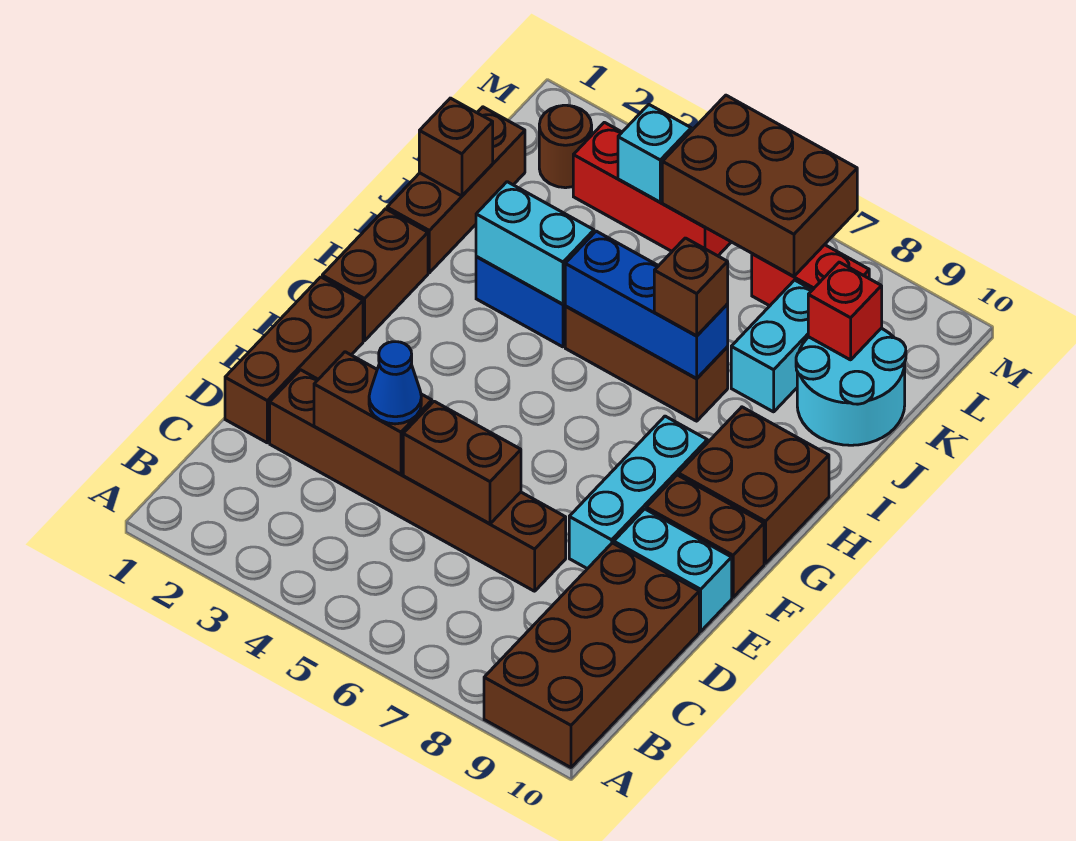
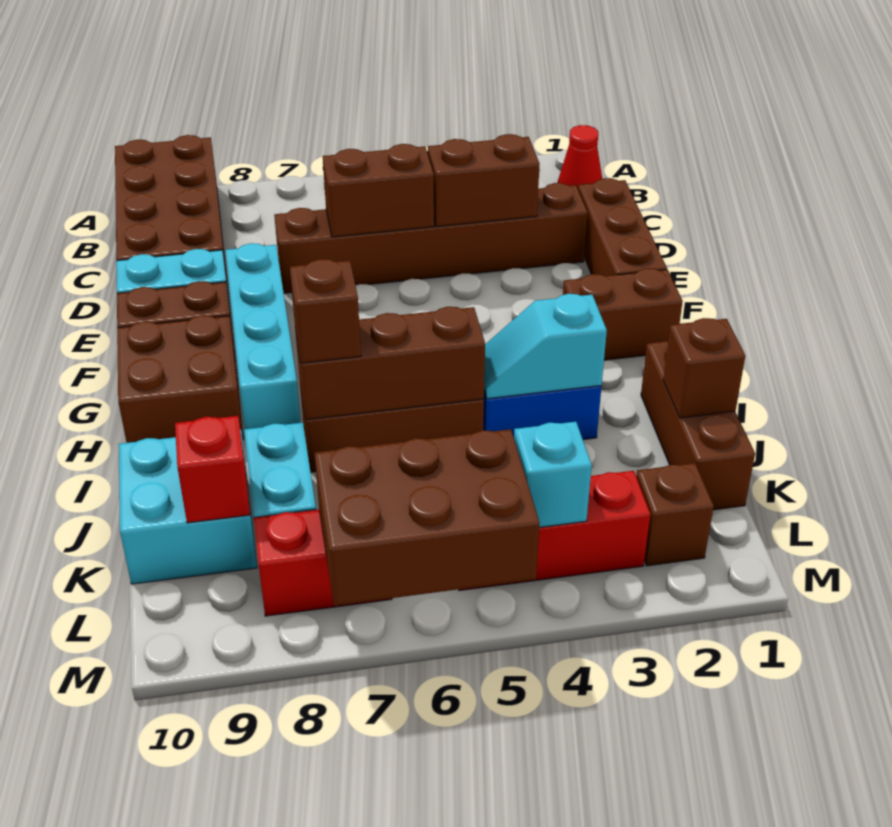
none -> red 1x1 cone [558,125,602,188]
blue 1x1 cone [369,342,421,424] -> none
cyan 1x3 brick [569,416,707,569] -> cyan 1x4 brick [225,243,300,429]
brown 1x2 brick [322,209,428,341] -> brown 1x2 brick turned to [563,268,683,360]
cyan 1x2 brick [476,182,594,304] -> cyan 1x2 slope [484,294,607,399]
blue 1x3 brick [565,231,728,379] -> brown 1x3 brick [295,307,485,420]
cyan 2x2 round brick [796,328,906,445] -> cyan 2x2 brick [119,430,257,584]
brown 1x1 round brick [539,105,592,188] -> brown 1x1 brick [636,463,714,566]

